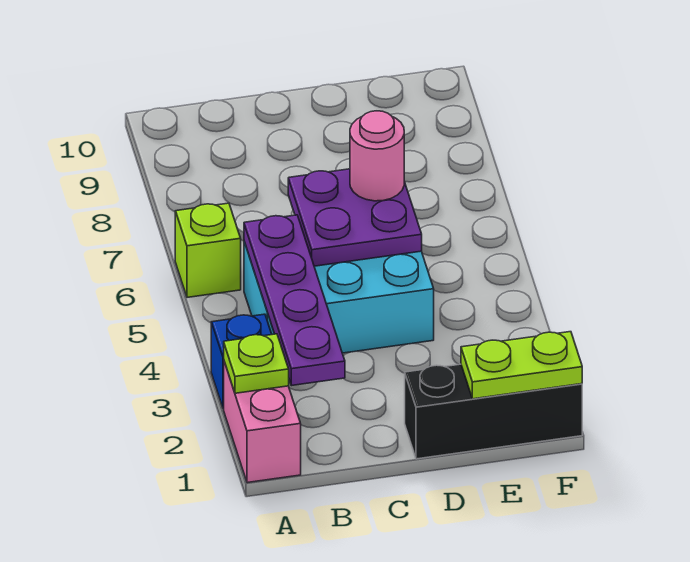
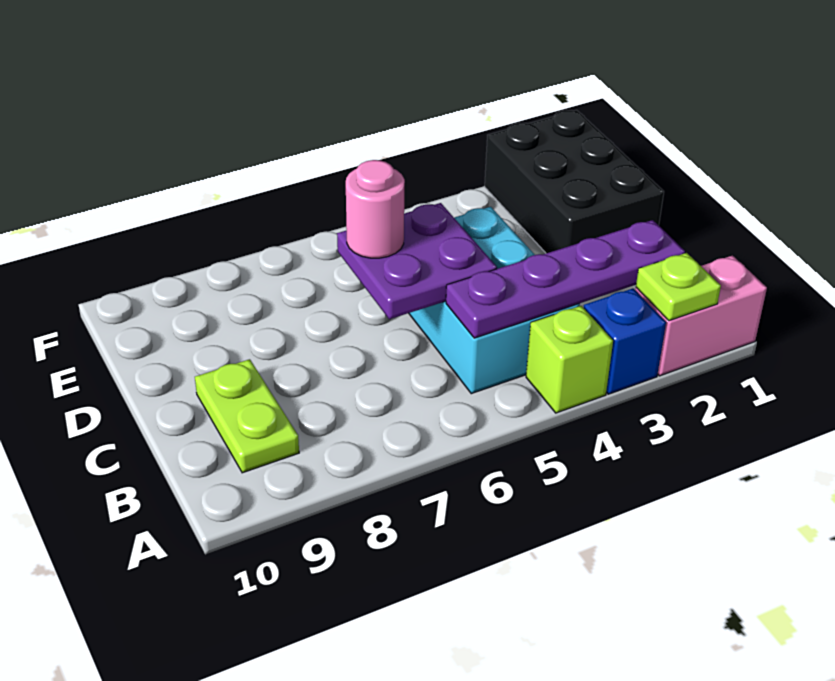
lime 1x1 brick [175,203,241,297] -> lime 1x1 brick moved to [526,306,613,413]
black 1x3 brick [405,364,582,459] -> black 2x3 brick [485,110,664,253]
lime 1x2 plate [461,332,582,399] -> lime 1x2 plate moved to [195,359,299,473]

